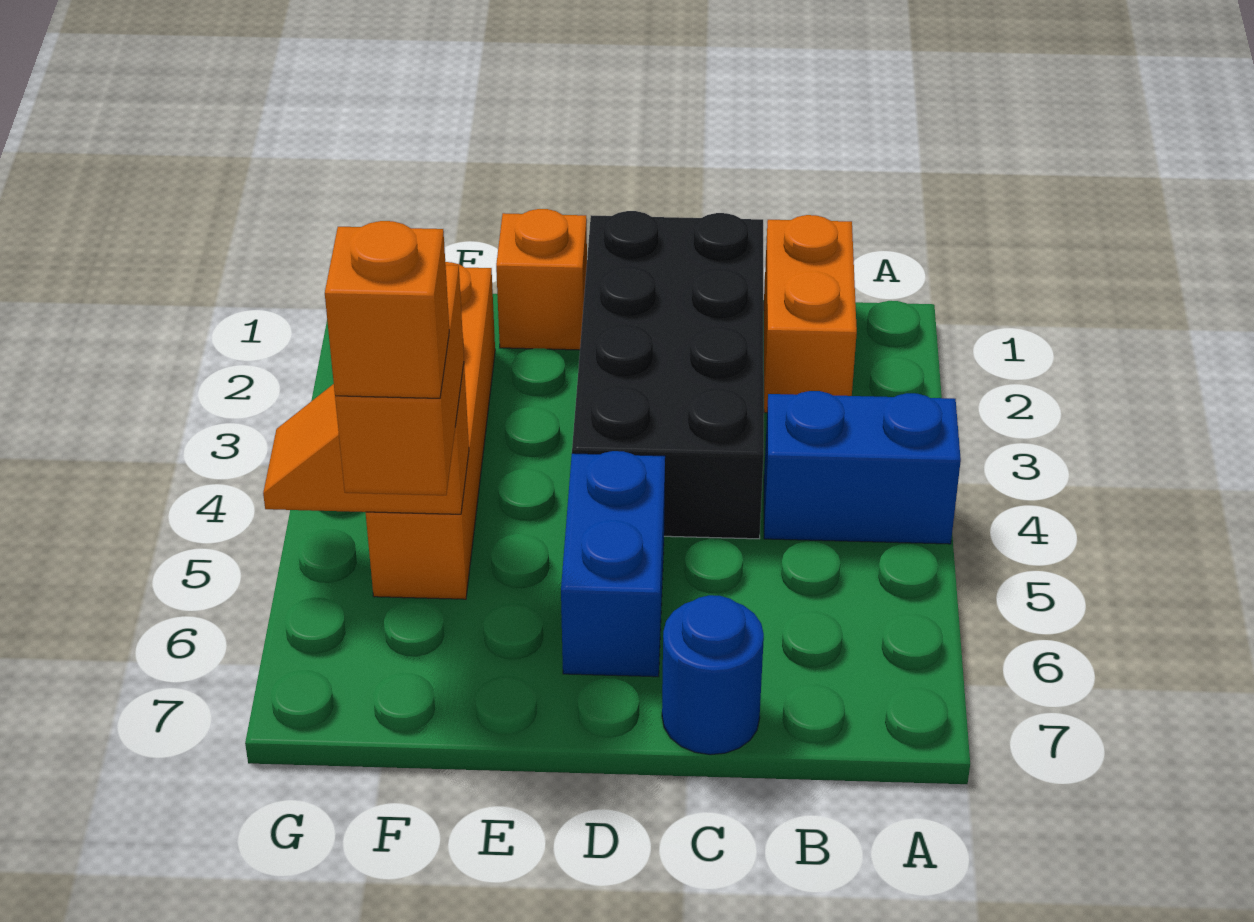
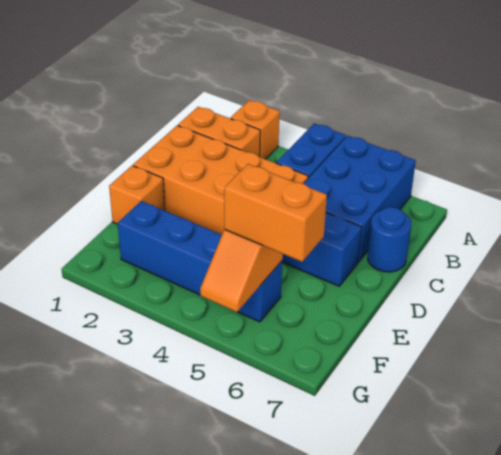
none -> blue 2x3 brick [304,136,416,262]
black 2x4 brick [572,211,764,539] -> orange 2x4 brick [133,126,308,234]
orange 1x4 brick [366,262,495,599] -> blue 1x4 brick [118,201,282,322]
orange 1x1 brick [325,221,449,398] -> orange 1x1 brick moved to [231,100,280,159]

